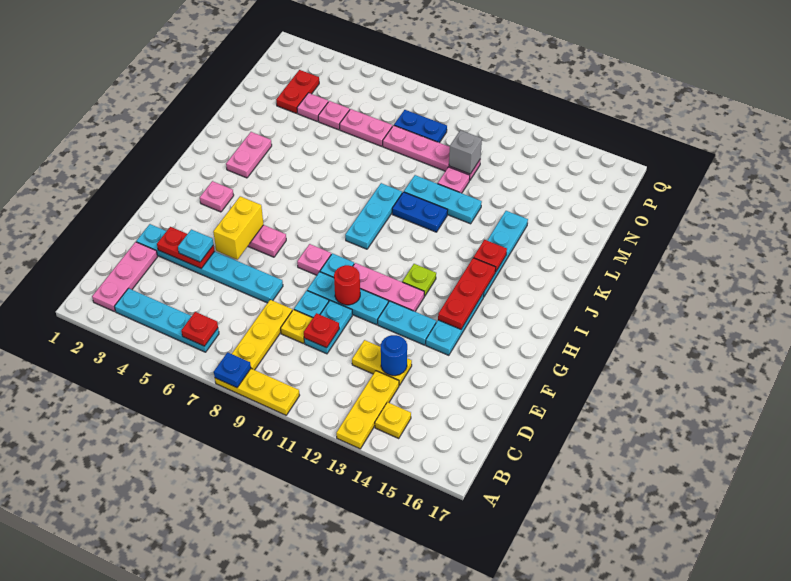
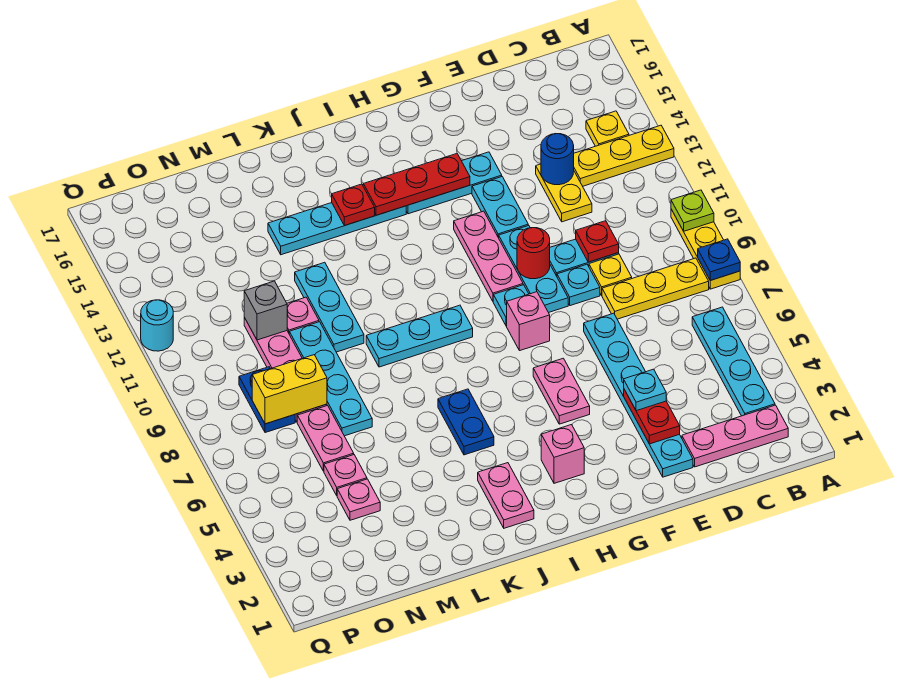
red 1x1 plate [181,312,218,346] -> none
yellow 1x2 brick [213,196,263,260] -> yellow 1x2 brick moved to [252,355,327,424]
pink 1x1 plate [297,244,331,275] -> pink 1x1 brick [507,292,550,351]
pink 1x1 plate [200,181,234,212] -> pink 1x1 brick [541,425,584,483]
lime 1x1 plate [402,264,436,296] -> lime 1x1 plate moved to [671,190,714,231]
pink 1x2 plate [226,132,272,178] -> pink 1x2 plate turned to [478,463,534,528]
blue 1x2 plate [392,192,448,232] -> blue 1x2 plate moved to [438,389,494,455]
none -> cyan 1x4 plate [289,322,372,436]
red 1x2 plate [276,70,319,113] -> none
none -> cyan 1x1 round brick [141,300,173,351]

